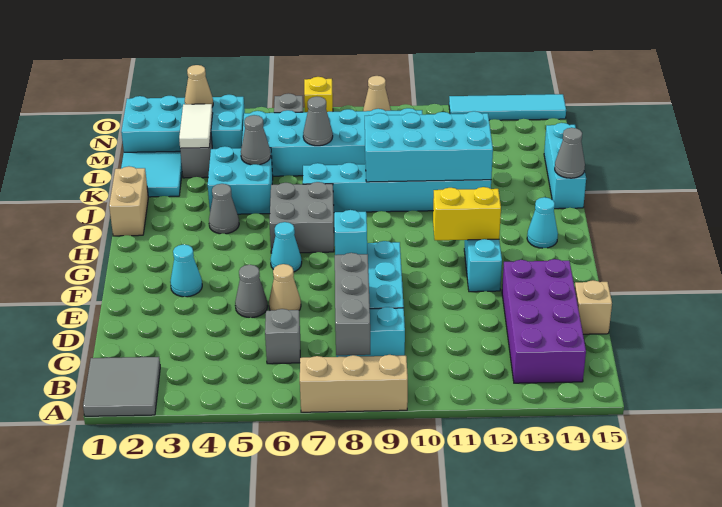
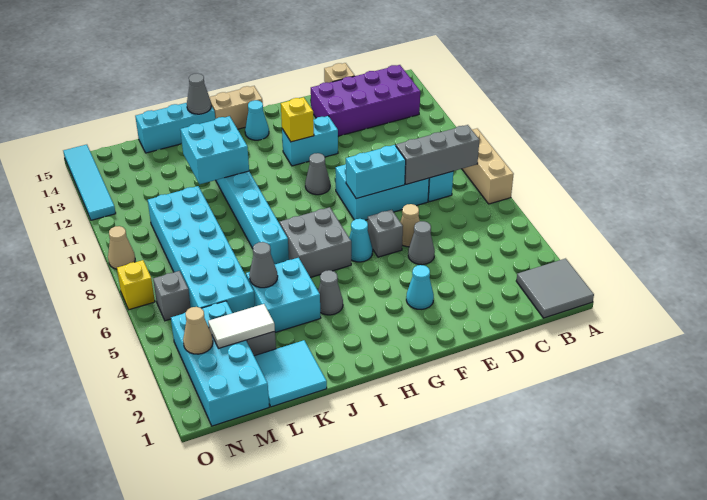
grey 1x1 brick [265,309,300,364] -> grey 1x1 brick moved to [368,210,403,257]
cyan 1x1 brick [334,210,367,255] -> cyan 1x2 brick [346,145,406,199]
yellow 1x2 brick [433,187,501,240] -> yellow 1x1 brick [281,97,314,142]
tan 1x2 brick [109,166,148,236] -> tan 1x2 brick moved to [209,86,263,129]
cyan 2x4 brick [365,111,493,182] -> cyan 2x2 brick [180,116,249,184]
grey 1x1 cone [303,97,333,146] -> grey 1x1 cone moved to [305,153,330,195]

